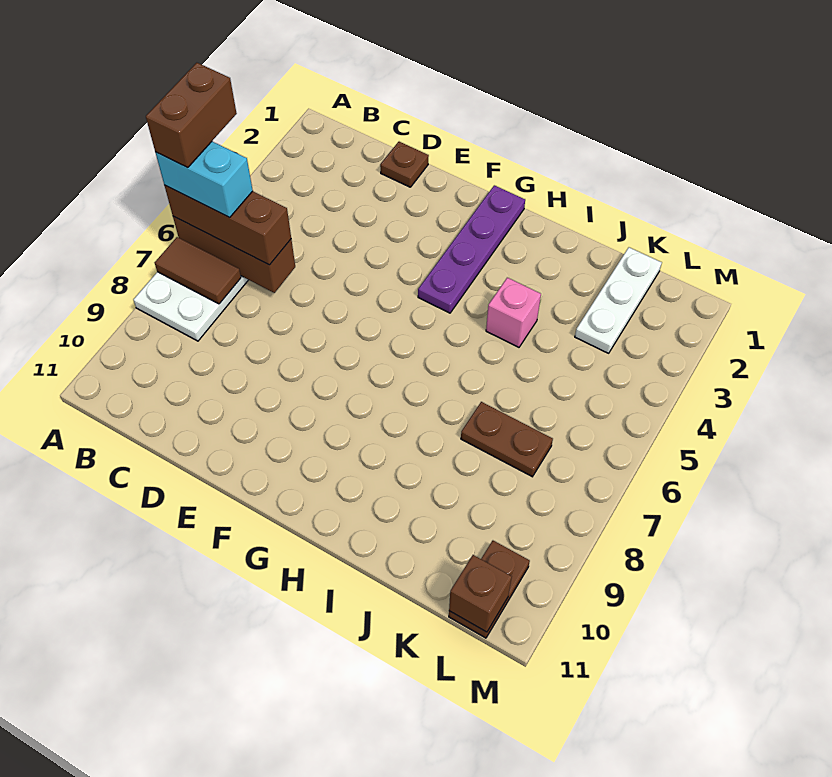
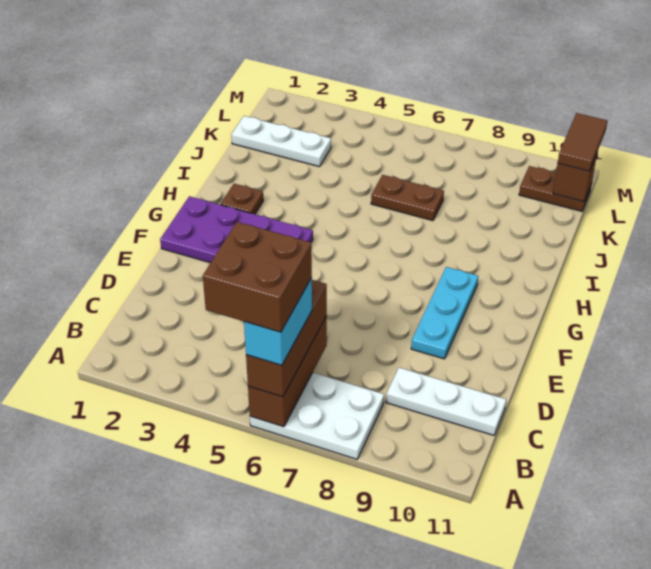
brown 1x2 brick [146,63,237,167] -> brown 2x2 brick [203,222,312,332]
brown 1x2 tile [154,237,241,304] -> brown 1x2 tile moved to [558,113,607,171]
none -> white 1x3 plate [386,368,506,435]
brown 1x1 plate [380,142,429,187] -> brown 1x1 plate moved to [221,184,263,214]
none -> cyan 1x3 plate [411,267,478,359]
purple 1x4 plate [418,185,525,313] -> purple 2x4 plate [160,196,313,263]
pink 1x1 brick [486,278,541,347] -> none
brown 1x2 plate [461,402,553,477] -> brown 1x2 plate turned to [371,175,444,221]

